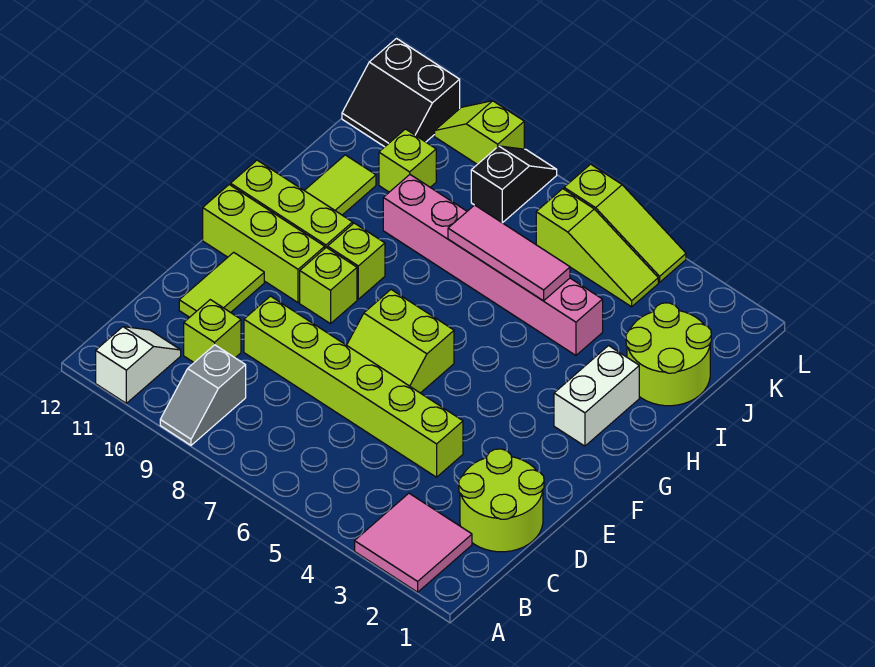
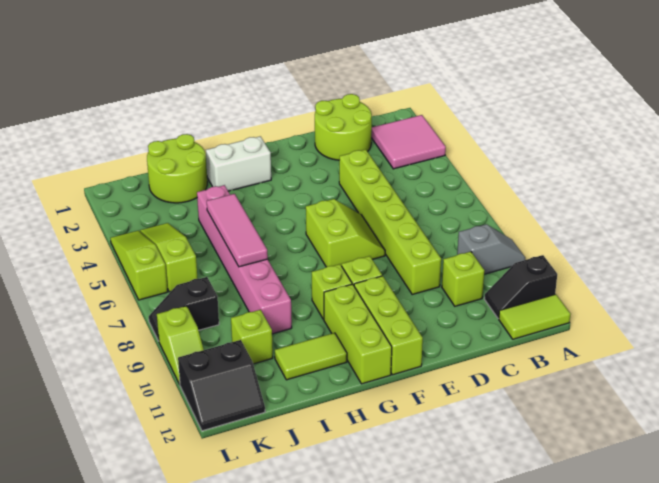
white 1x2 slope [96,327,181,403] -> black 1x2 slope [484,255,557,319]
lime 1x2 tile [179,252,264,317] -> lime 1x2 tile moved to [499,294,570,339]
black 2x2 slope [342,39,460,147] -> black 2x2 slope turned to [178,340,265,431]

